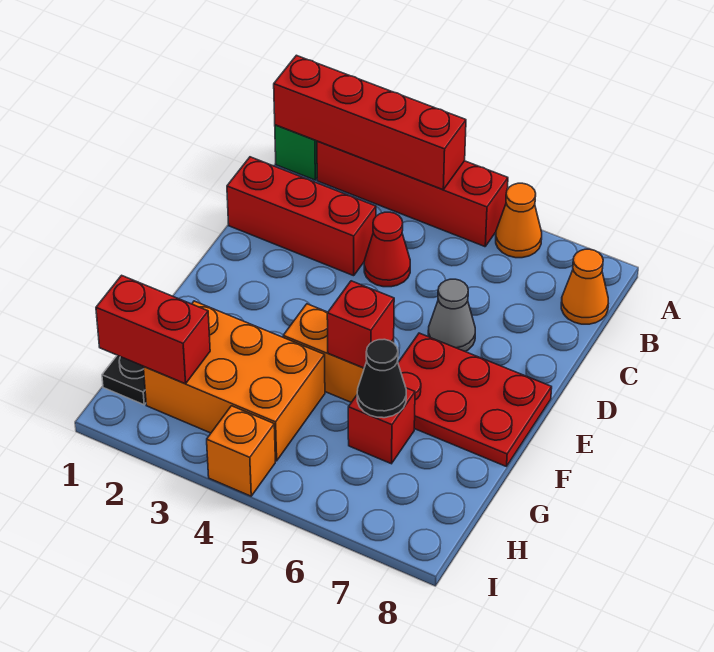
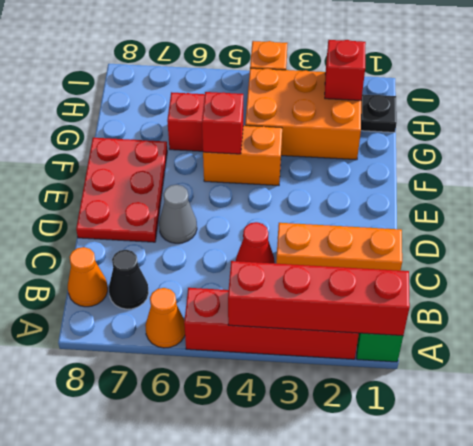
red 1x3 brick [227,157,376,276] -> orange 1x3 brick [276,223,402,271]
red 2x3 plate [398,333,552,467] -> red 2x3 plate turned to [76,138,167,242]
black 1x1 cone [357,339,406,418] -> black 1x1 cone moved to [109,250,149,309]
red 1x2 brick [96,275,210,384] -> red 1x1 brick [325,40,366,100]

